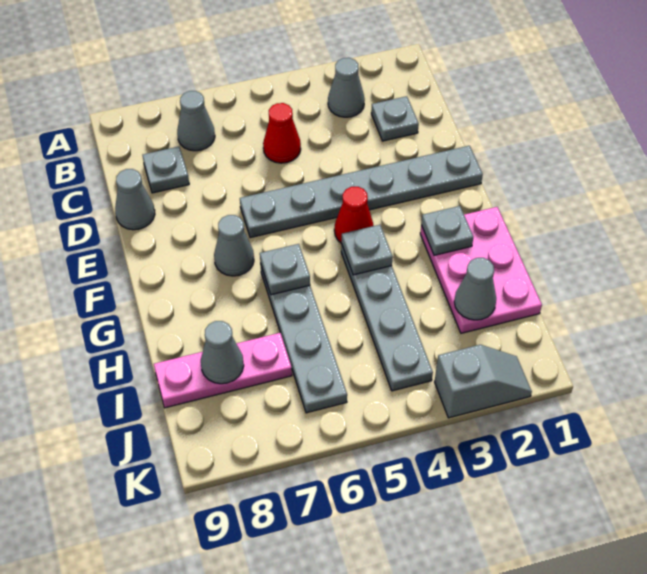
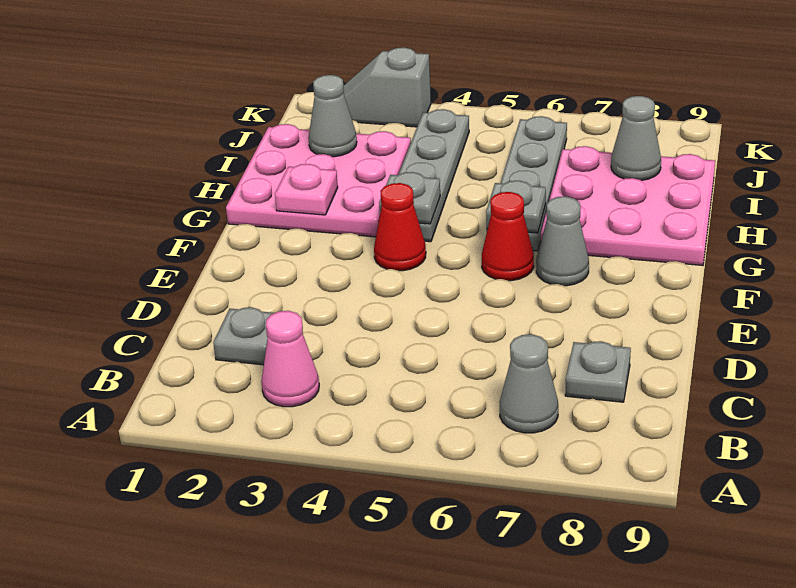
grey 1x1 cone [328,58,365,117] -> pink 1x1 cone [261,311,319,407]
red 1x1 cone [263,103,301,163] -> red 1x1 cone moved to [482,192,534,281]
grey 1x1 cone [115,169,155,230] -> none
grey 1x6 plate [240,146,483,238] -> none
pink 2x3 plate [420,207,542,333] -> pink 3x3 plate [226,124,411,237]
grey 1x1 plate [421,206,473,255] -> pink 1x1 plate [275,164,338,215]
pink 1x3 plate [154,333,292,408] -> pink 3x3 plate [541,146,715,265]

